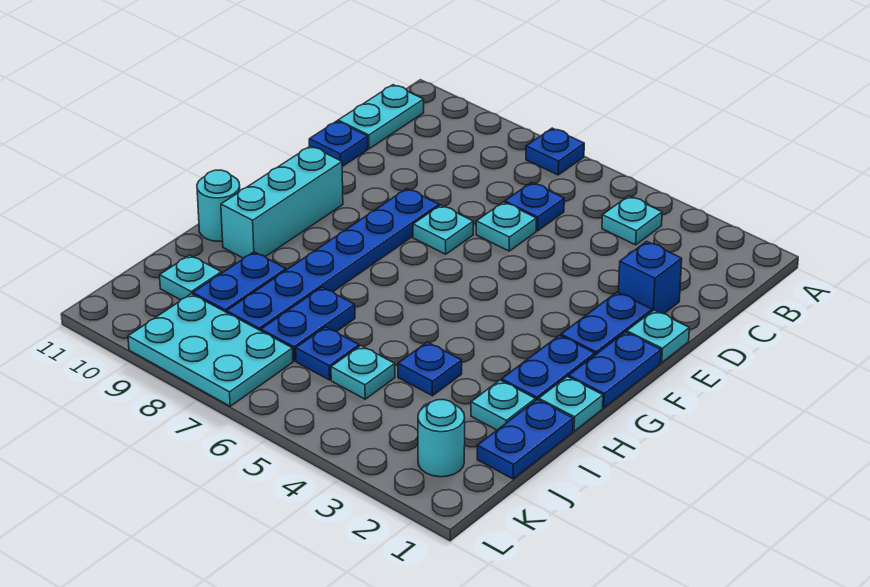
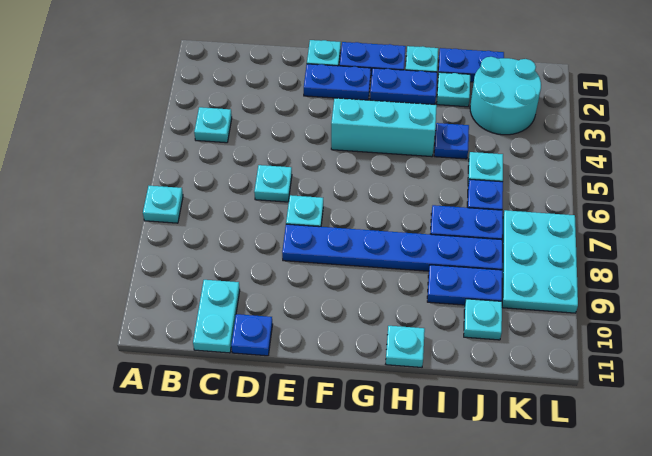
blue 1x1 plate [526,128,584,175] -> cyan 1x1 plate [143,186,183,223]
cyan 1x2 plate [338,85,424,149] -> cyan 1x2 plate turned to [193,280,240,353]
blue 1x1 plate [505,182,564,231] -> none
blue 1x1 brick [618,241,682,314] -> none
cyan 1x3 brick [221,146,343,258] -> cyan 1x3 brick moved to [331,98,437,157]
cyan 1x1 round brick [197,170,240,241] -> cyan 1x1 plate [386,326,425,367]
cyan 1x1 round brick [418,400,465,477] -> cyan 2x2 round brick [470,57,541,135]

